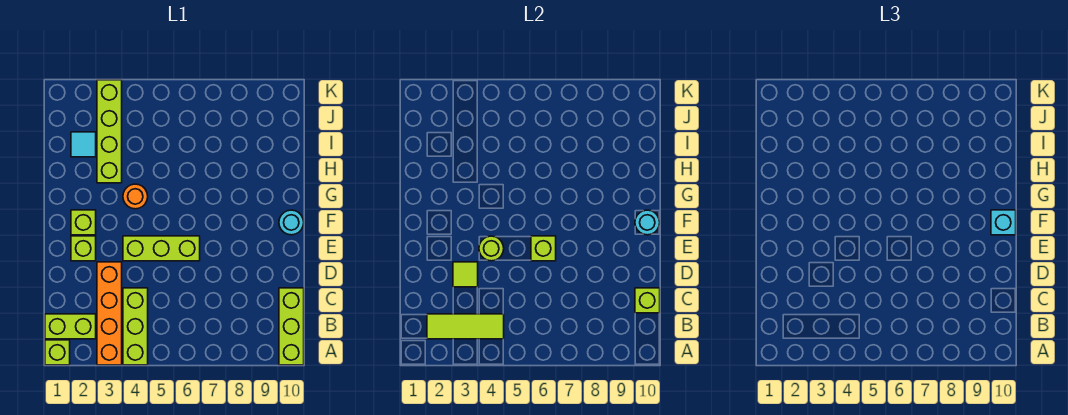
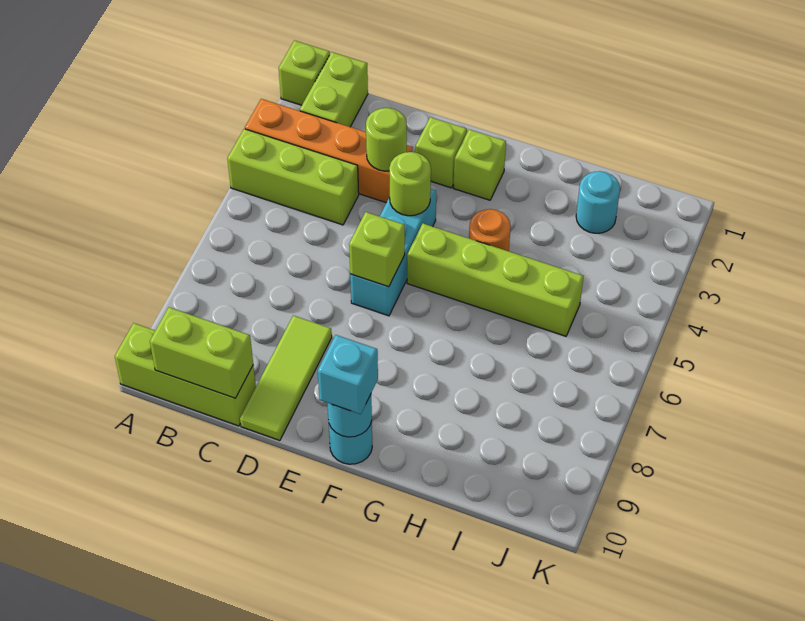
lime 1x3 tile [427,314,504,339] -> lime 1x3 tile moved to [240,316,332,441]
lime 1x1 brick [635,288,660,313] -> lime 1x2 brick [150,307,253,398]
lime 1x1 tile [453,262,478,287] -> lime 1x1 round brick [366,108,407,171]
lime 1x3 brick [123,236,200,261] -> cyan 1x3 brick [350,189,436,316]
lime 1x4 brick [97,80,122,183] -> lime 1x4 brick moved to [407,224,583,336]
cyan 1x1 tile [71,132,96,157] -> cyan 1x1 round brick [576,171,620,233]

